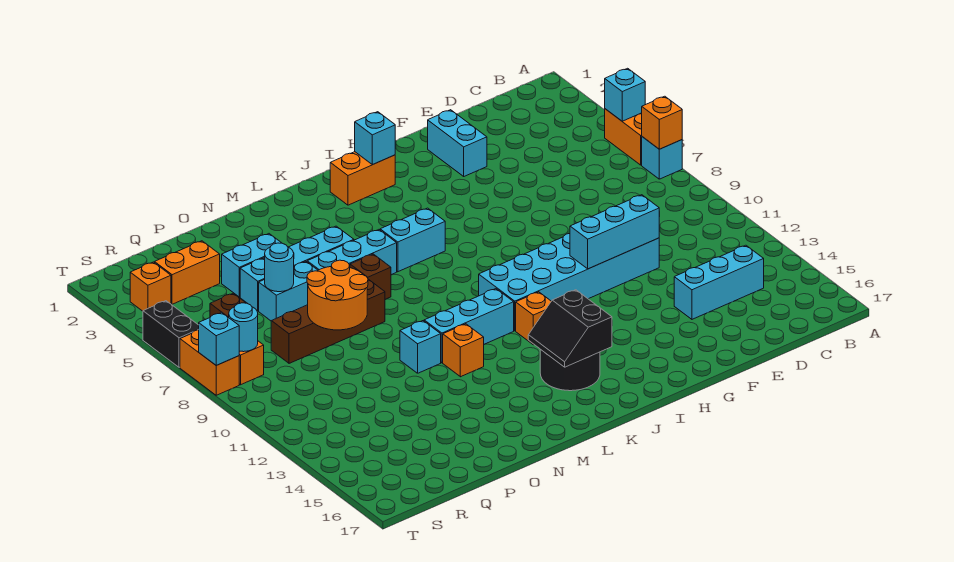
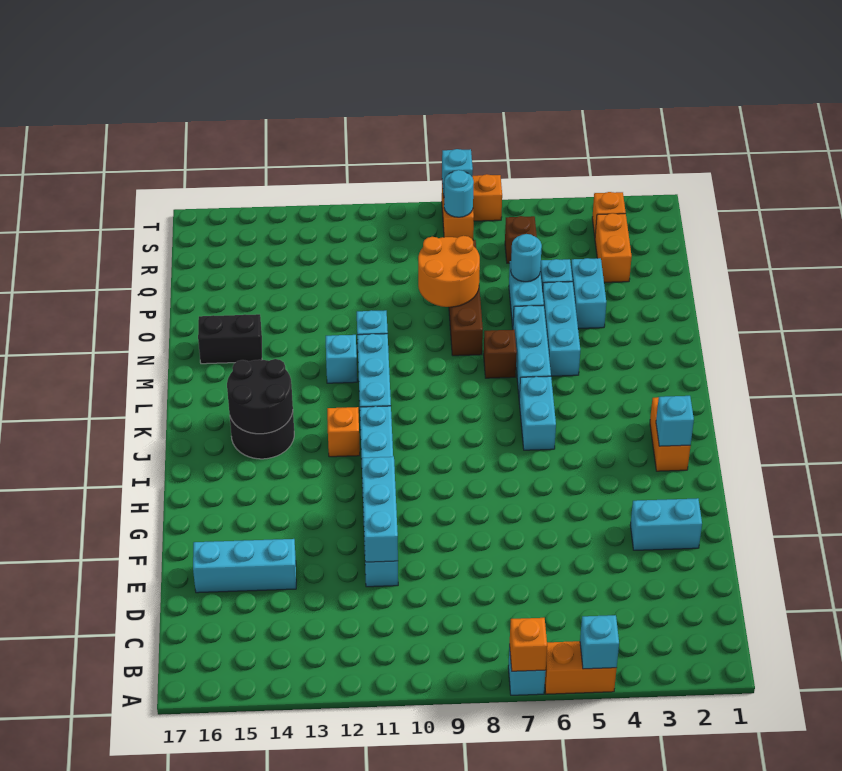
cyan 1x3 brick [674,245,764,319] -> cyan 1x3 brick turned to [193,539,296,593]
cyan 2x6 brick [479,233,659,331] -> cyan 1x6 brick [360,406,398,587]
black 2x2 slope [528,290,612,367] -> black 2x2 round brick [227,359,293,434]
orange 1x1 brick [443,324,484,377] -> cyan 1x1 brick [326,335,357,383]
black 1x2 brick [143,301,199,367] -> black 1x2 brick moved to [198,314,262,364]

